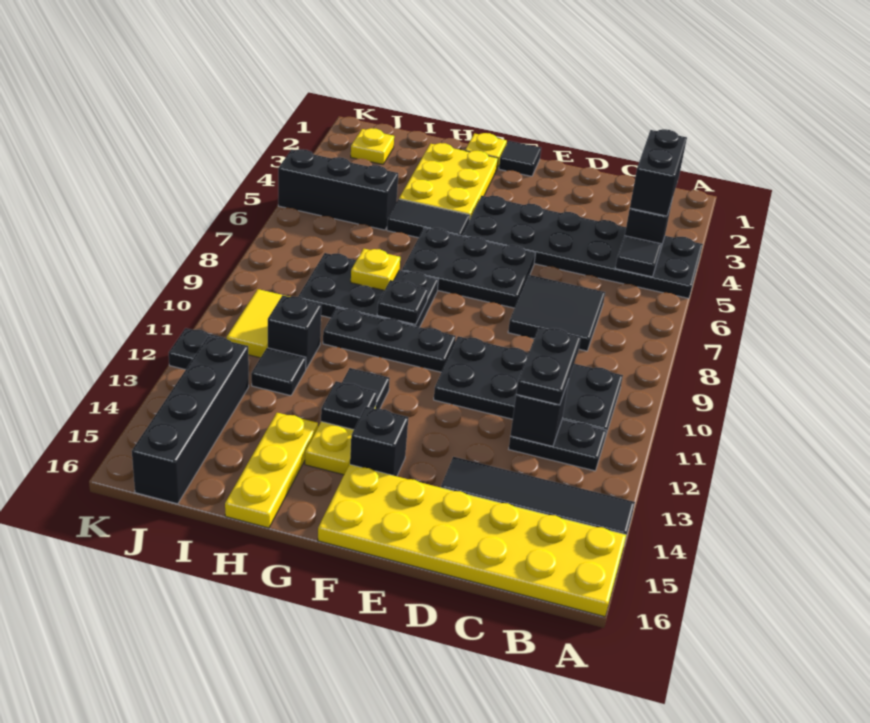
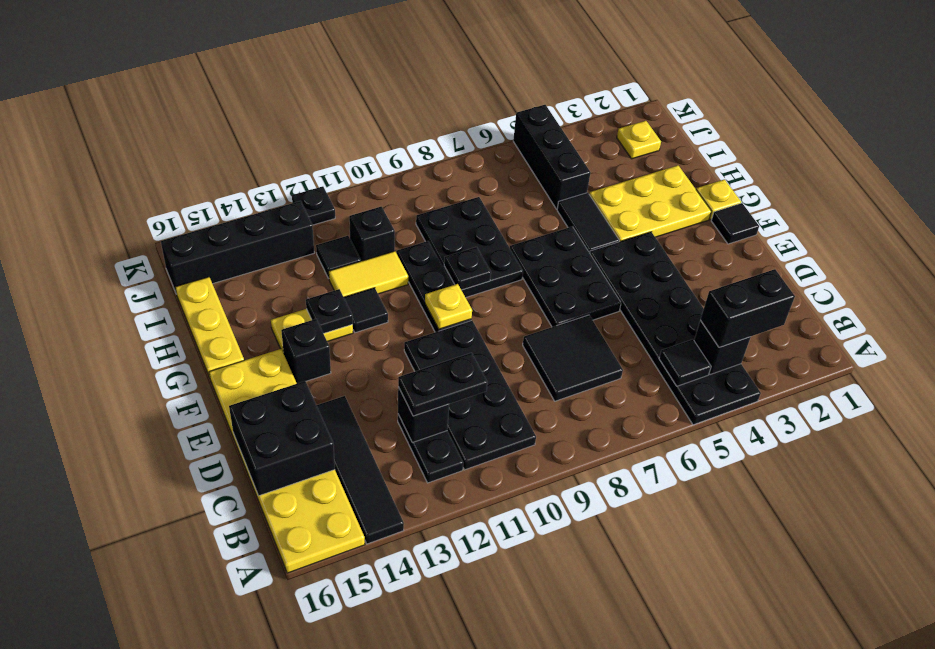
none -> black 2x2 brick [229,381,335,496]
yellow 1x1 plate [351,249,400,290] -> yellow 1x1 plate moved to [425,284,472,329]
yellow 1x3 plate [225,413,318,528] -> yellow 1x3 plate turned to [175,277,244,377]
yellow 1x2 tile [227,289,289,358] -> yellow 1x2 tile moved to [329,251,408,297]

